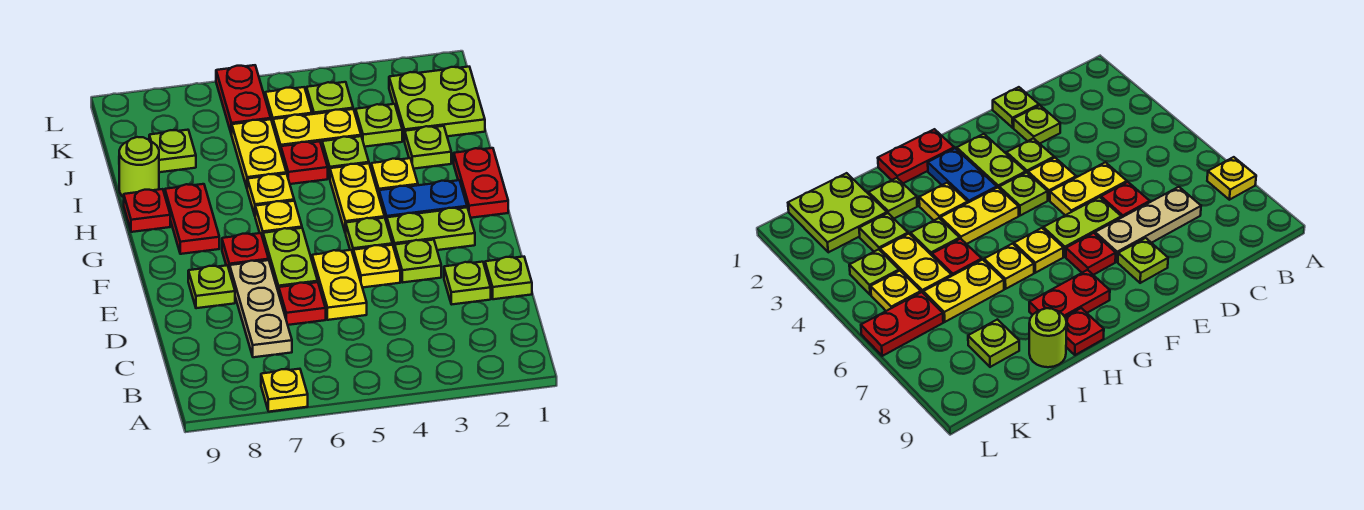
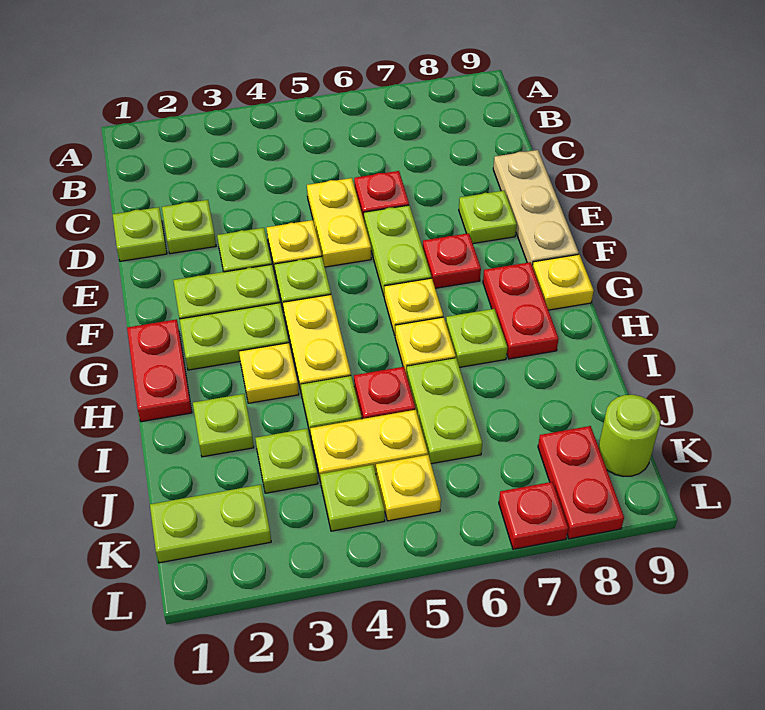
yellow 1x1 plate [261,369,308,412] -> yellow 1x1 plate moved to [533,254,594,310]
tan 1x3 plate [230,260,292,357] -> tan 1x3 plate moved to [493,150,579,266]
blue 1x2 plate [379,180,467,223] -> lime 1x2 plate [180,303,289,370]
red 1x1 plate [124,189,170,232] -> red 1x1 plate moved to [499,482,568,549]
yellow 1x2 plate [232,119,286,187] -> lime 1x2 plate [407,358,482,464]
lime 1x1 round brick [119,137,159,197] -> lime 1x1 round brick moved to [598,395,661,476]
lime 2x2 plate [389,67,485,141] -> lime 1x2 plate [150,485,271,563]
lime 1x1 plate [149,130,196,172] -> lime 1x1 plate moved to [446,309,507,367]
red 1x2 plate [216,65,271,135] -> red 1x2 plate moved to [538,426,624,539]

